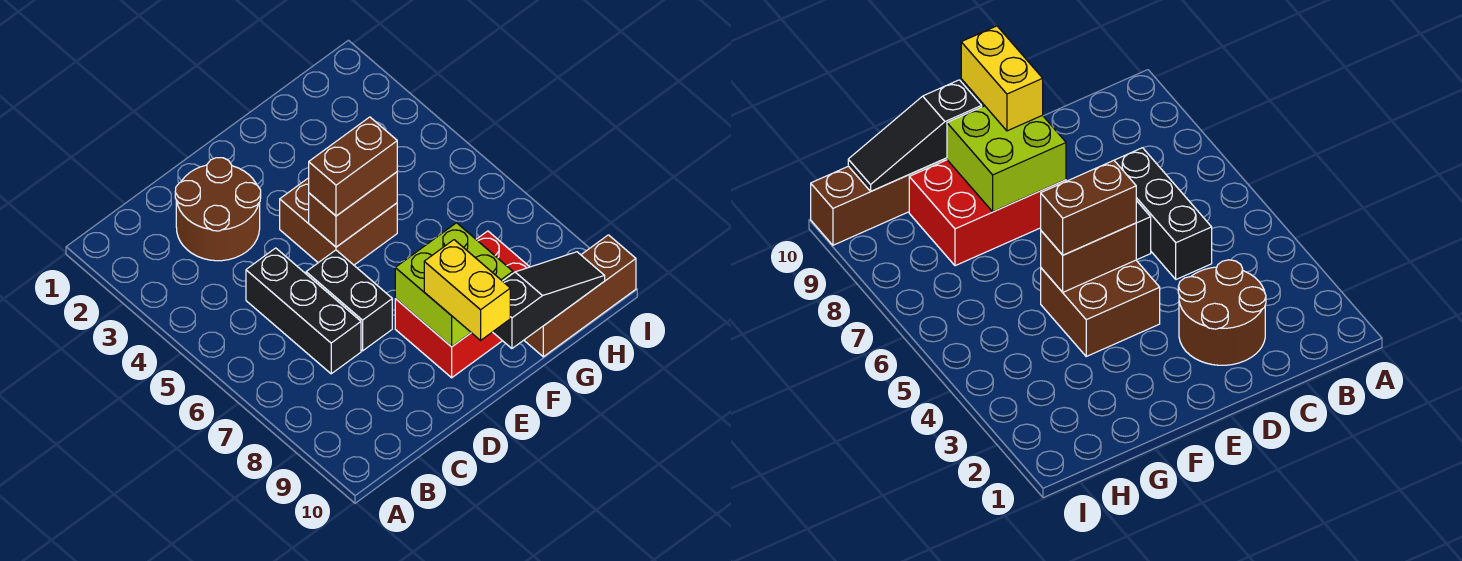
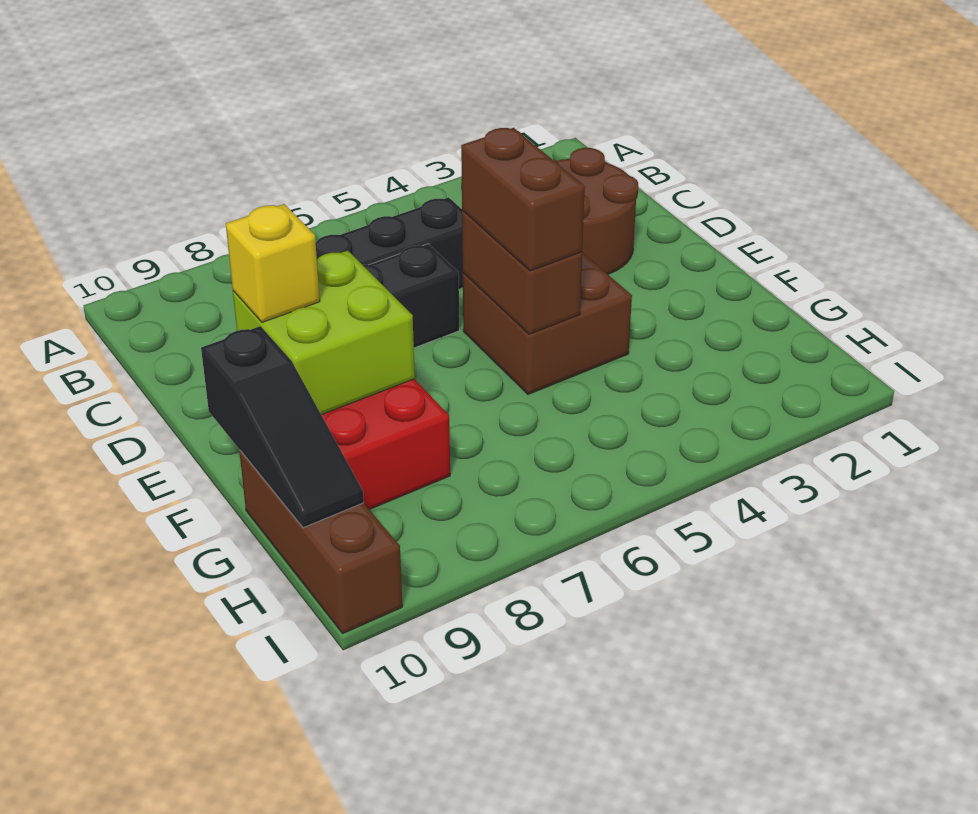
yellow 1x2 brick [424,240,510,340] -> yellow 1x1 brick [226,204,320,322]

